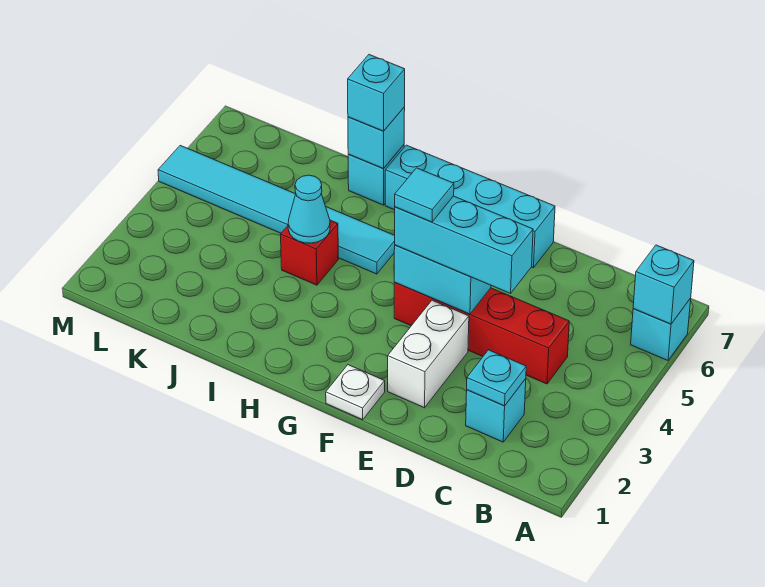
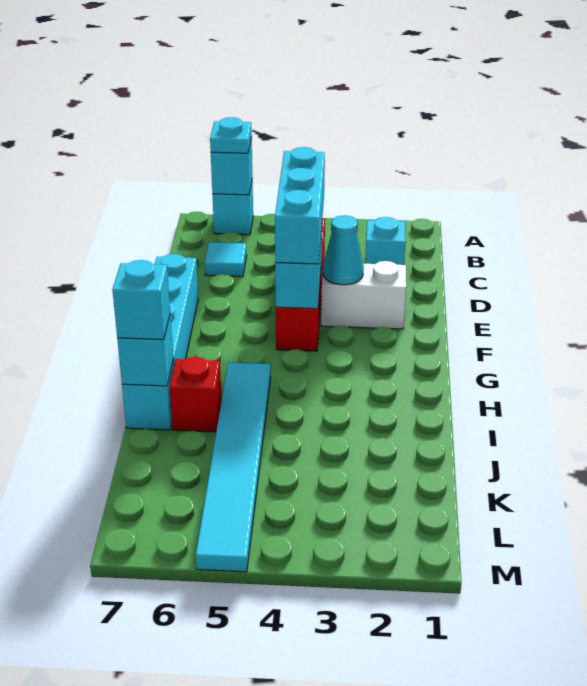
cyan 1x1 plate [467,350,526,406] -> cyan 1x1 plate moved to [210,117,252,153]
white 1x1 plate [326,365,385,420] -> none
cyan 1x1 tile [395,168,454,222] -> cyan 1x1 tile moved to [205,242,247,277]
red 1x1 brick [281,220,338,285] -> red 1x1 brick moved to [170,357,222,432]
cyan 1x1 cone [288,175,330,243] -> cyan 1x1 cone moved to [323,215,364,285]

